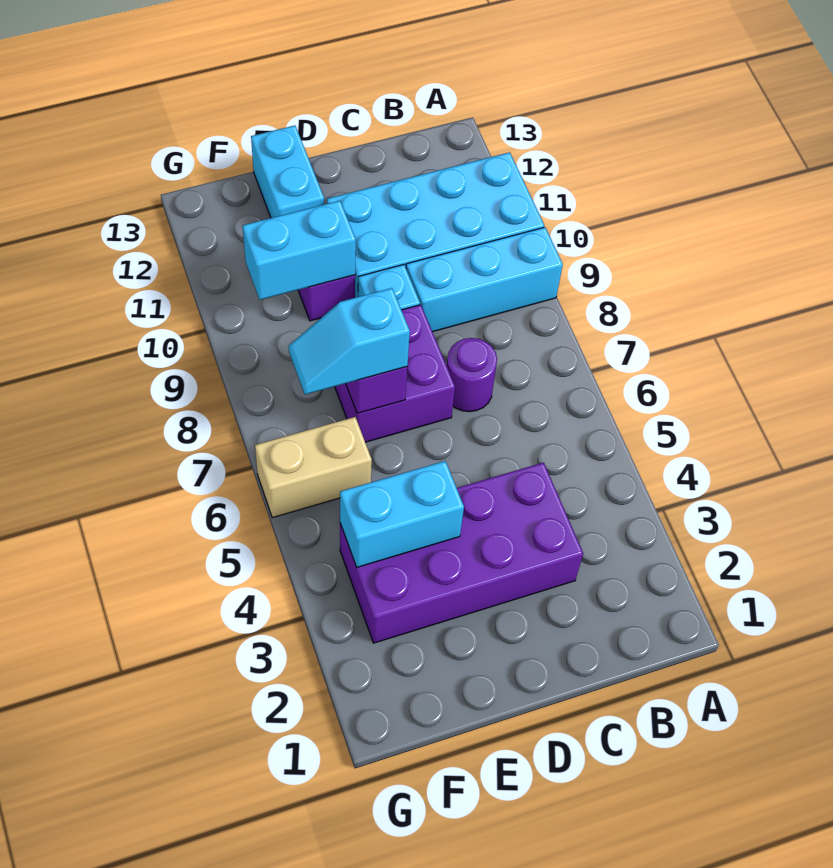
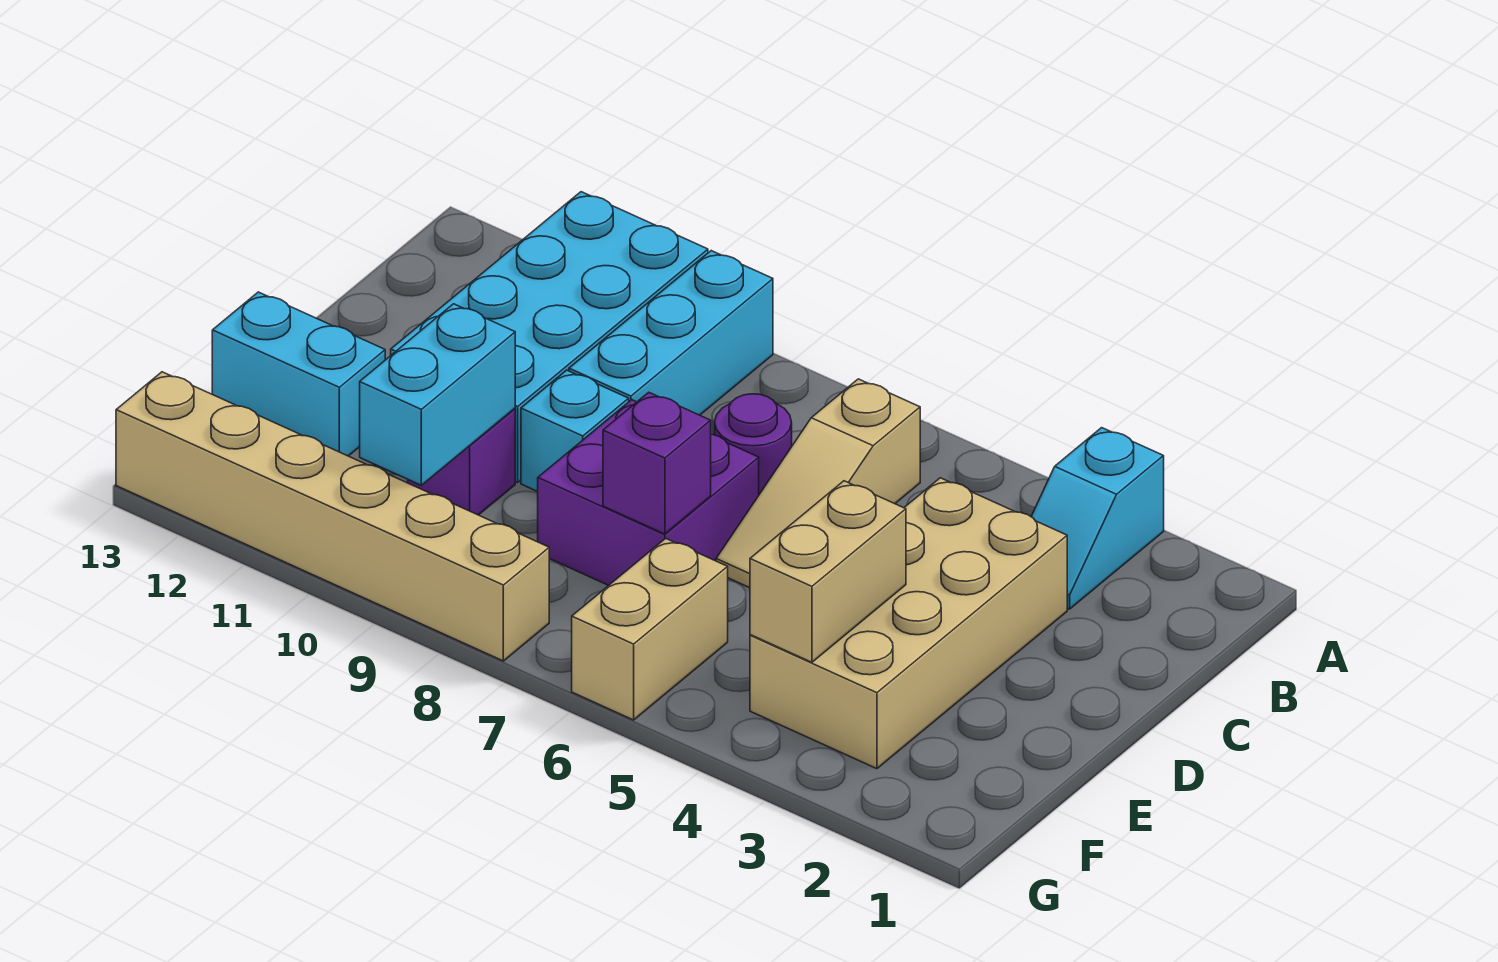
none -> tan 1x3 slope [716,379,920,588]
purple 2x4 brick [340,463,583,643] -> tan 2x4 brick [750,478,1067,769]
cyan 1x2 brick [340,461,464,567] -> tan 1x2 brick [750,481,906,662]
cyan 1x2 slope [289,288,410,395] -> cyan 1x2 slope moved to [1031,428,1164,609]
none -> tan 1x6 brick [116,372,549,661]

